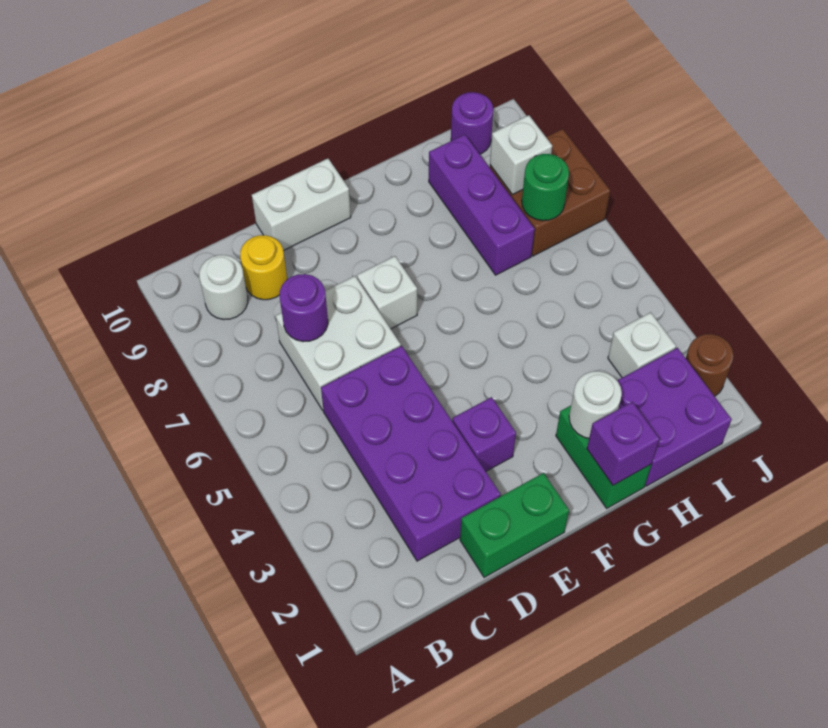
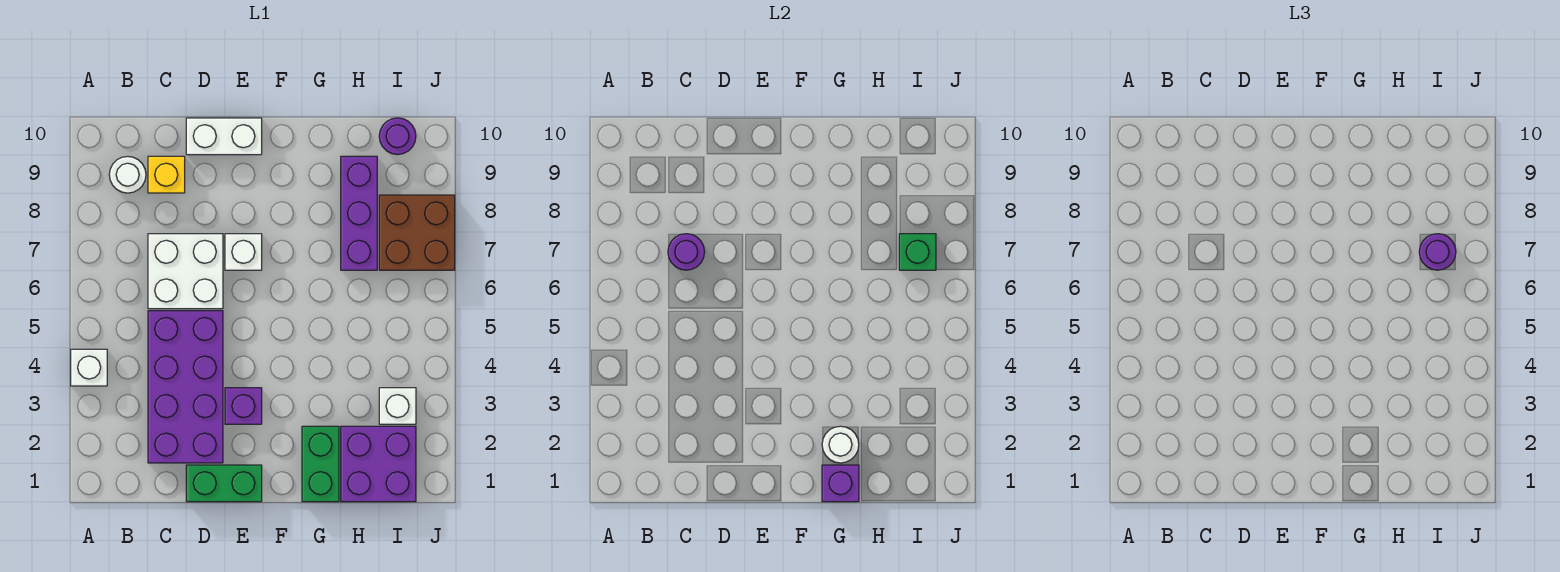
yellow 1x1 round brick [240,235,287,300] -> yellow 1x1 brick [148,156,185,193]
green 1x1 round brick [522,154,569,221] -> green 1x1 brick [899,234,936,270]
none -> purple 1x1 round brick [1419,234,1456,270]
white 1x1 brick [490,115,552,195] -> white 1x1 brick moved to [71,349,107,386]
brown 1x1 round brick [686,334,734,396] -> none

